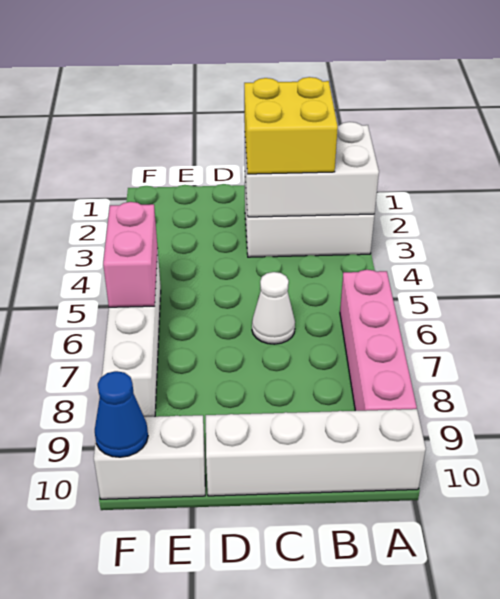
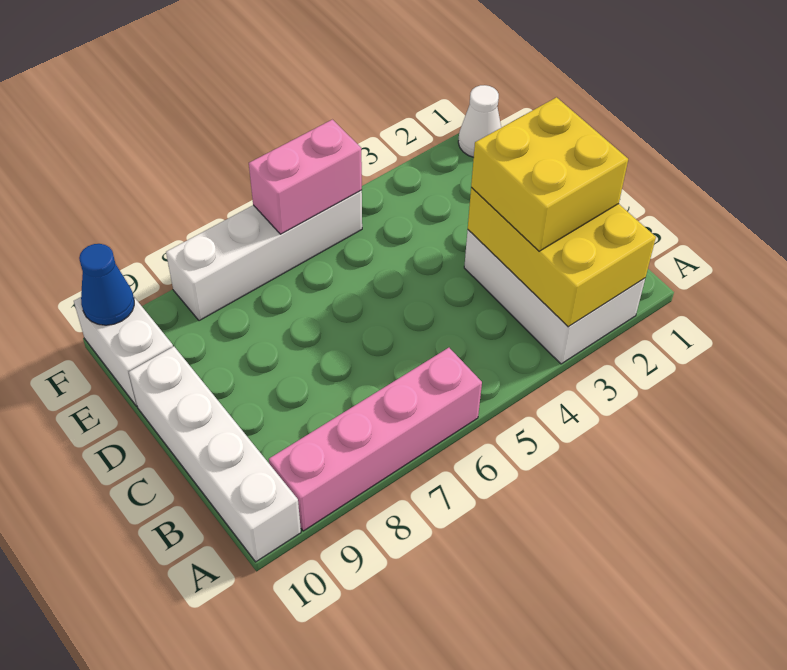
white 2x3 brick [245,122,379,217] -> yellow 2x3 brick [468,187,656,327]
white 1x1 cone [252,272,295,344] -> white 1x1 cone moved to [458,85,501,157]

